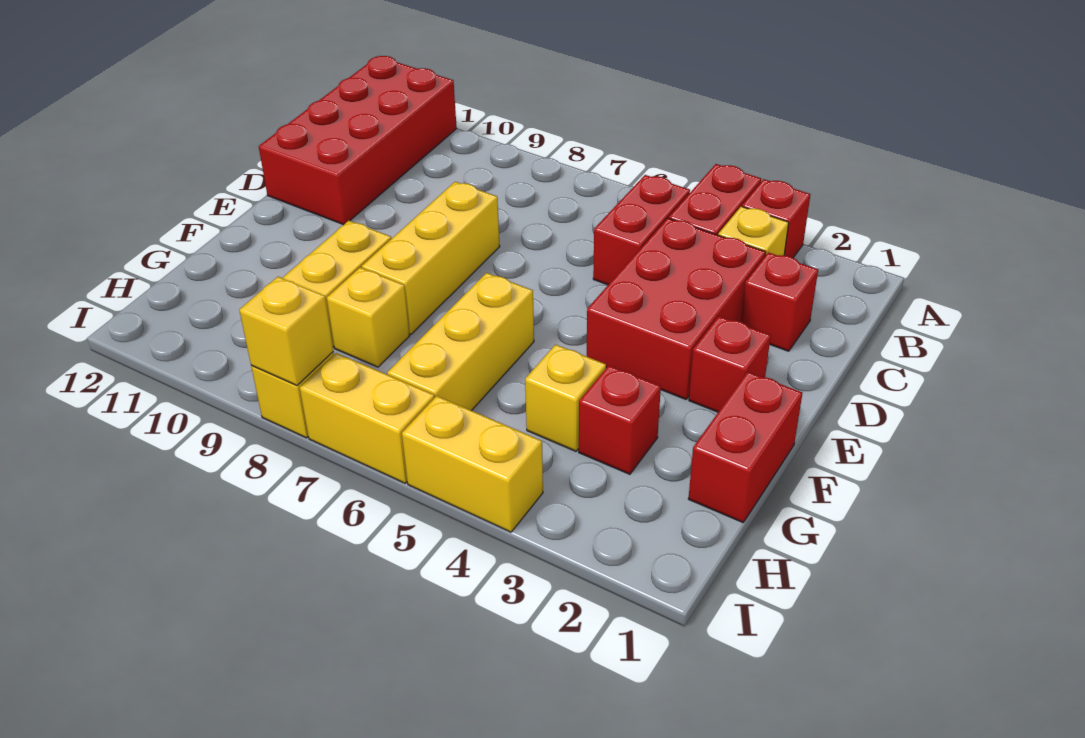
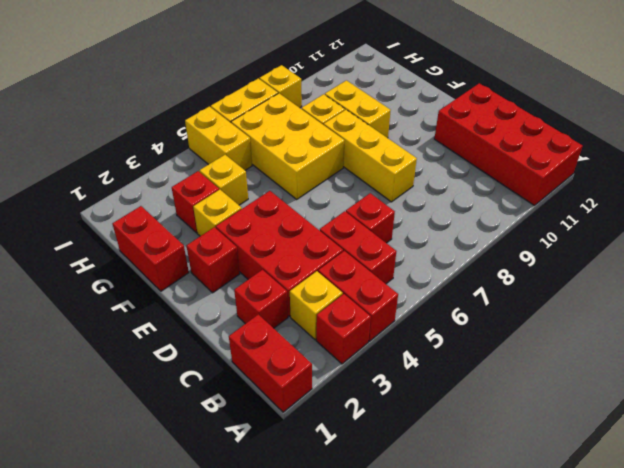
none -> red 1x2 brick [229,314,312,412]
none -> red 1x1 brick [346,193,395,243]
yellow 1x3 brick [387,273,534,411] -> yellow 2x3 brick [231,93,344,199]
yellow 1x2 brick [402,396,543,532] -> yellow 1x2 brick turned to [185,106,252,170]
yellow 1x1 brick [239,277,333,385] -> yellow 1x1 brick moved to [193,190,242,236]

